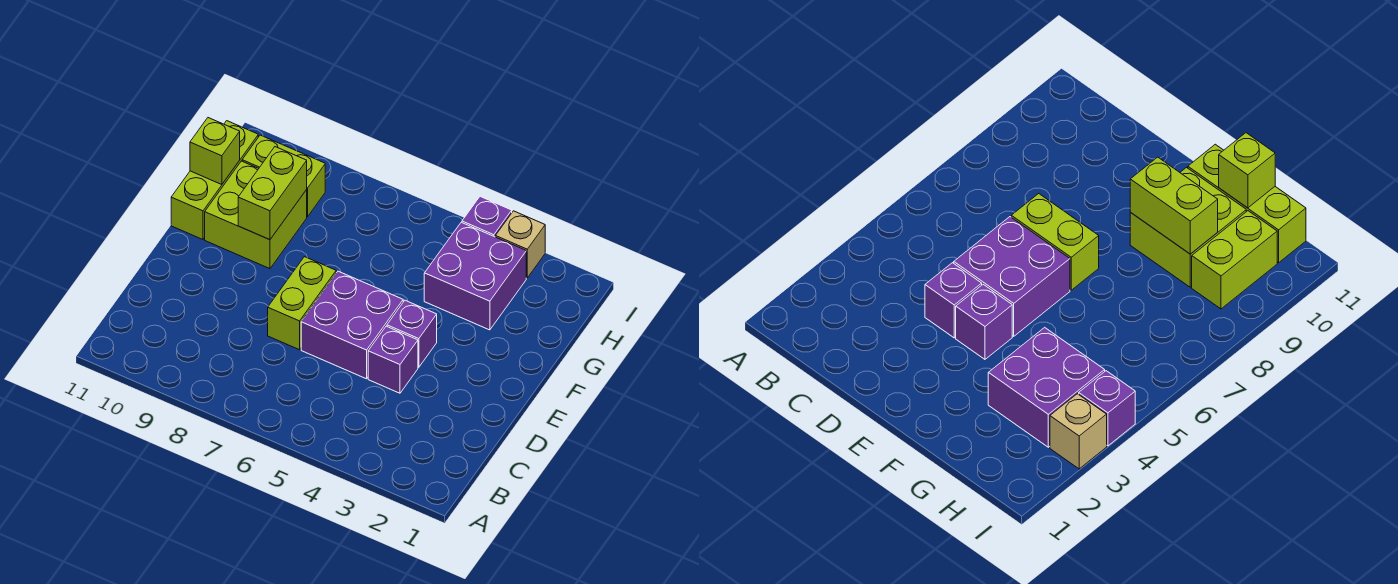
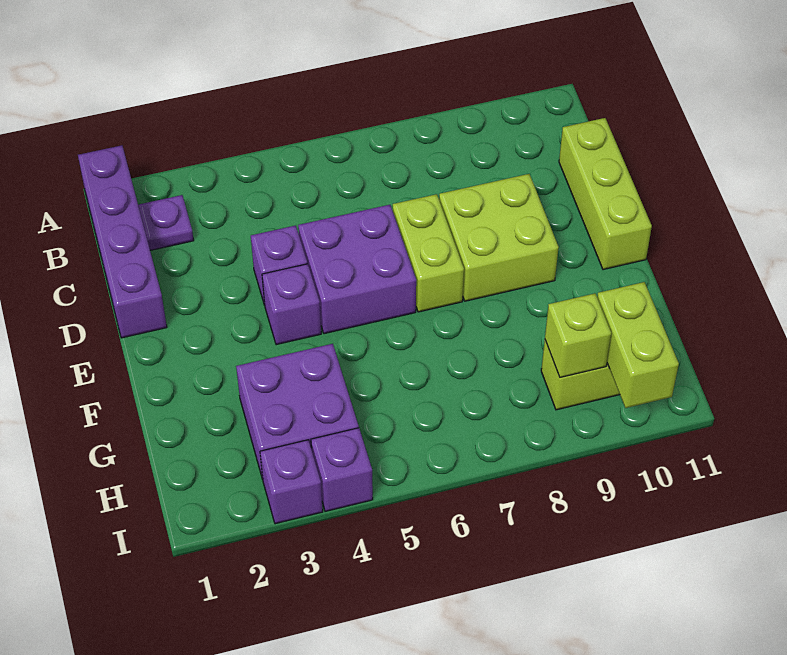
none -> purple 1x4 brick [78,145,167,338]
none -> purple 1x1 plate [138,195,194,250]
lime 2x2 brick [205,161,307,269] -> lime 2x2 brick moved to [439,174,559,301]
lime 1x2 brick [238,147,307,240] -> lime 1x2 brick moved to [597,282,679,408]
lime 1x3 brick [171,121,258,240] -> lime 1x3 brick moved to [559,118,652,270]
lime 1x1 brick [190,118,240,185] -> lime 1x1 brick moved to [545,293,611,378]
tan 1x1 brick [495,211,545,278] -> purple 1x1 brick [260,440,323,524]

